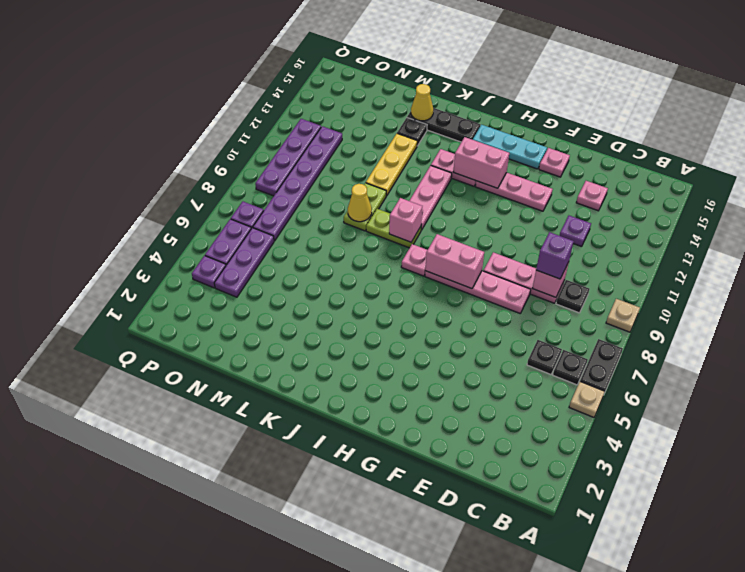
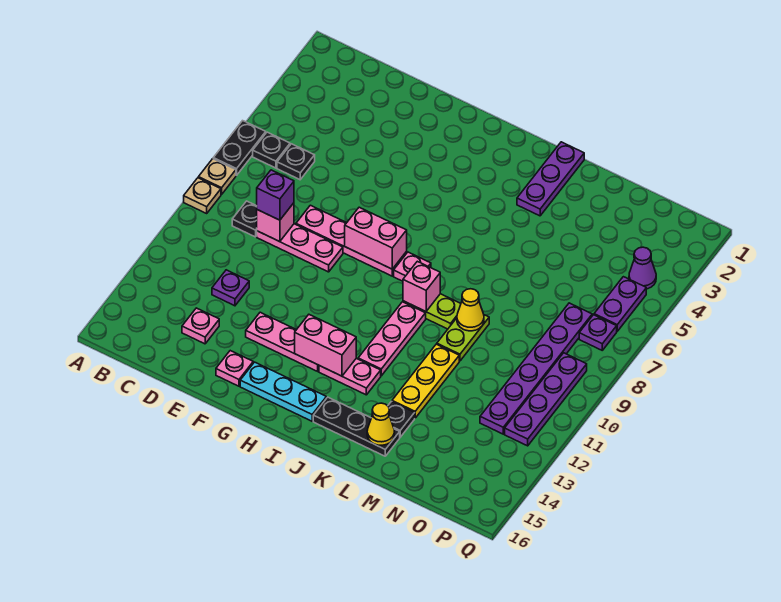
tan 1x1 plate [569,382,605,417] -> tan 1x1 plate moved to [198,159,236,194]
purple 1x3 plate [214,228,274,297] -> purple 1x3 plate moved to [517,142,584,216]
purple 1x1 plate [192,256,226,288] -> purple 1x1 cone [629,247,656,289]

